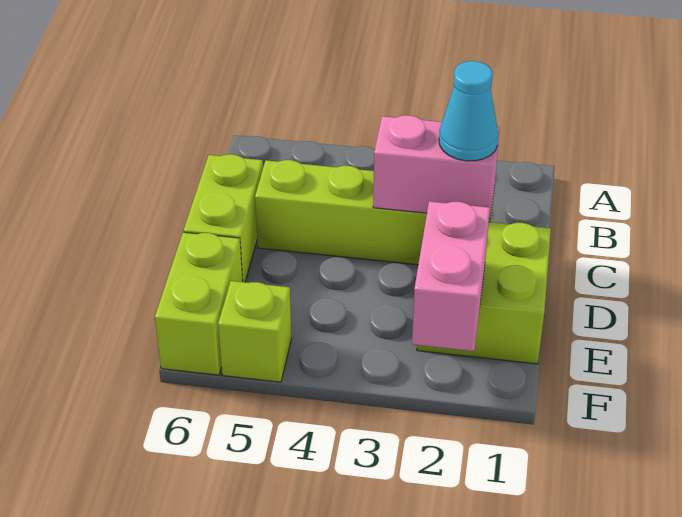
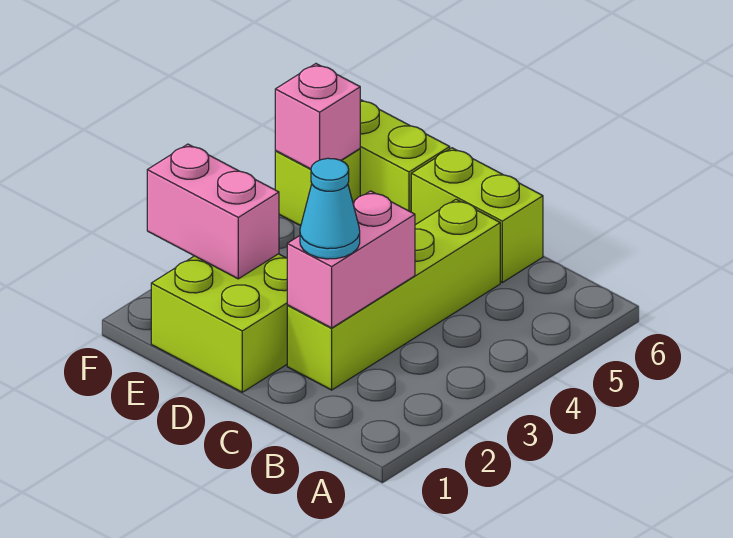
none -> pink 1x1 brick [275,64,360,169]

